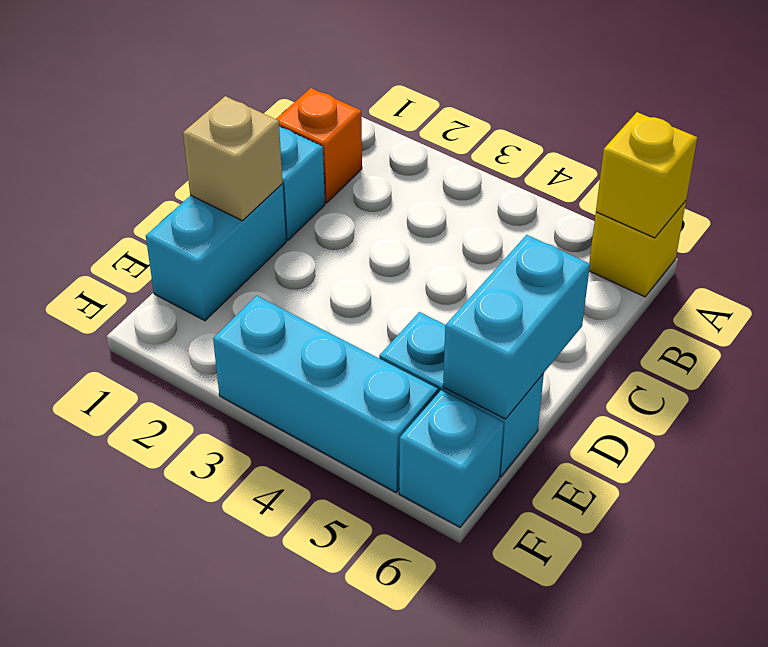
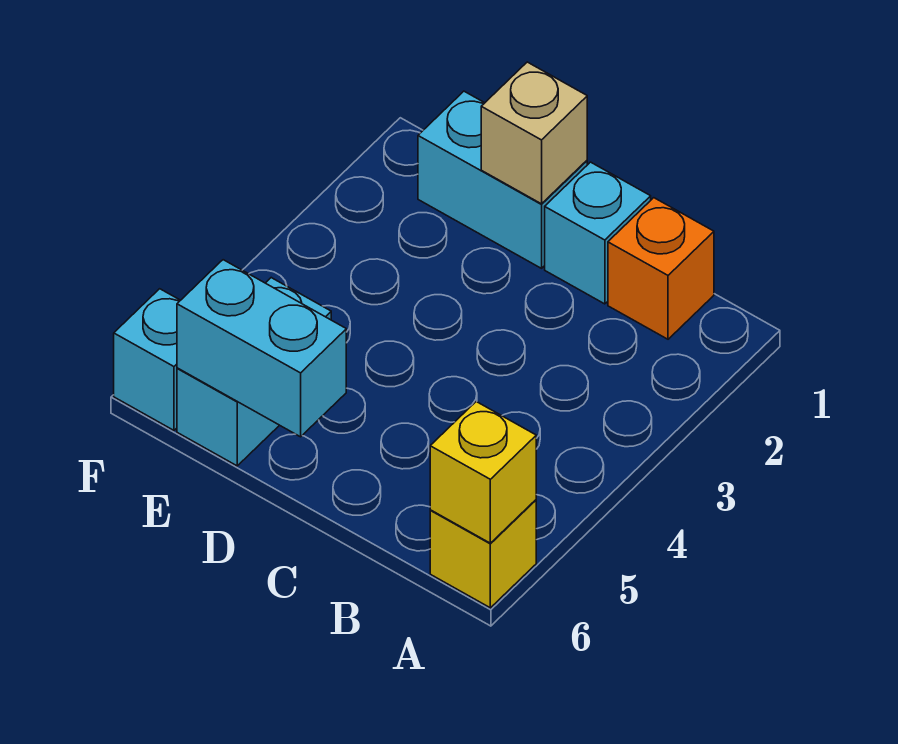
cyan 1x3 brick [213,296,438,492] -> none

